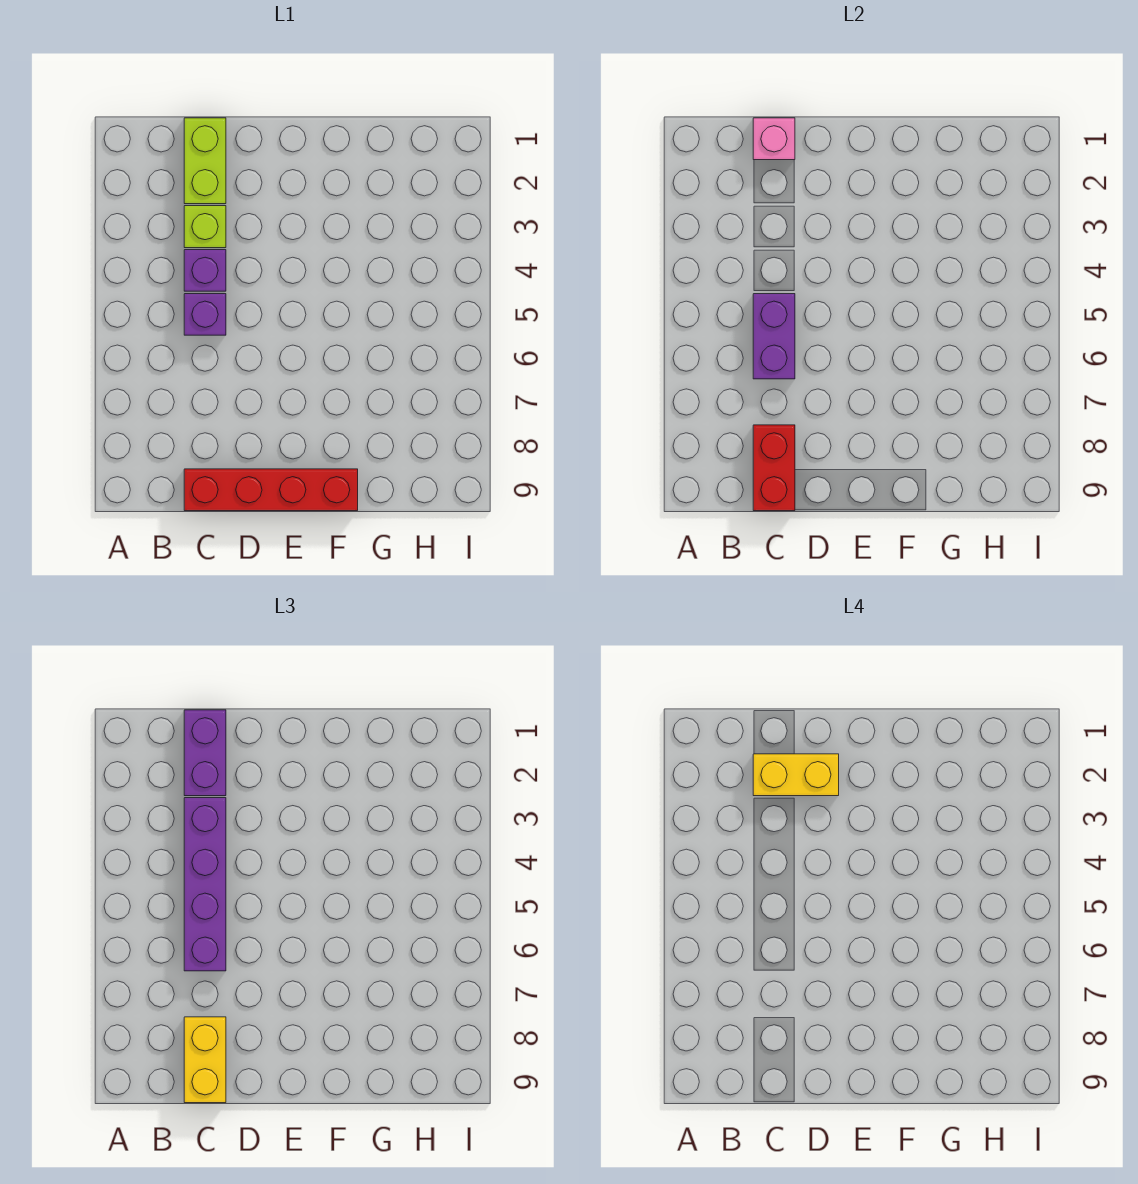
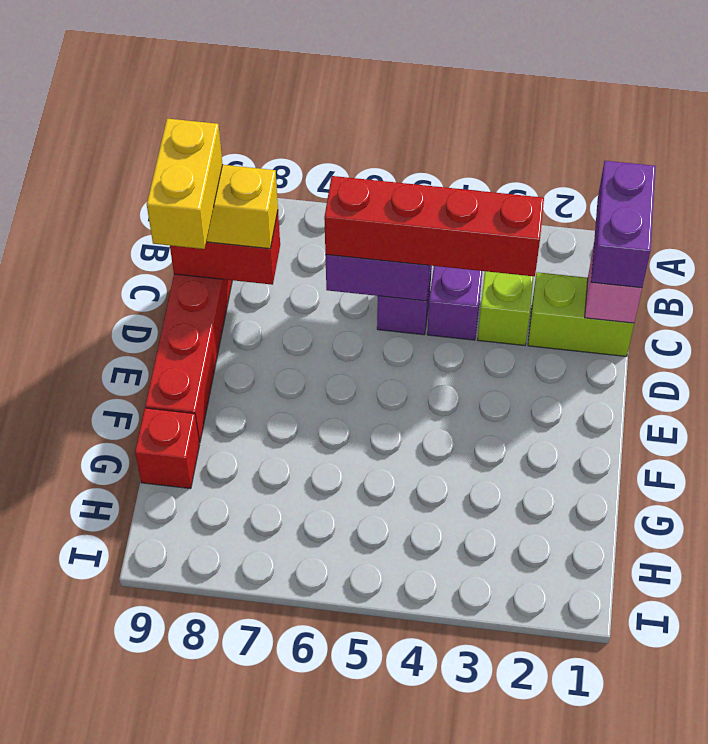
purple 1x2 brick [184,710,226,796] -> purple 1x2 brick turned to [591,161,656,288]
yellow 1x2 brick [753,754,839,796] -> yellow 1x2 brick moved to [147,119,223,249]
purple 1x4 brick [184,798,226,971] -> red 1x4 brick [324,176,544,276]
none -> red 1x1 brick [135,408,200,489]

